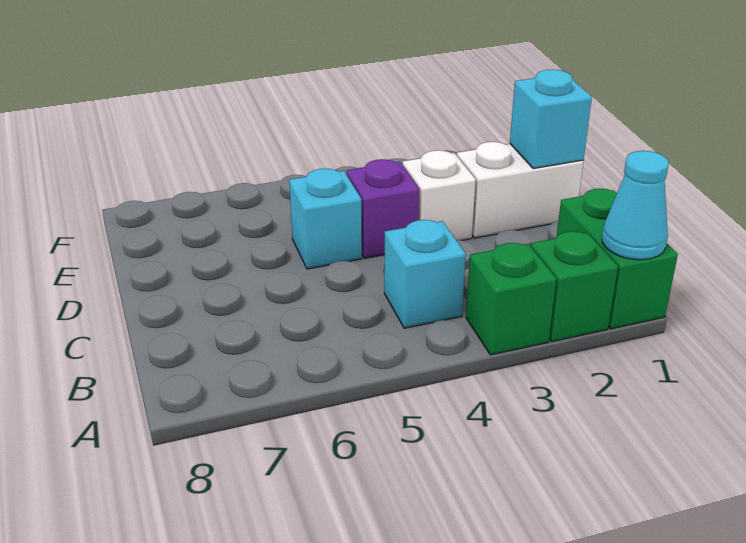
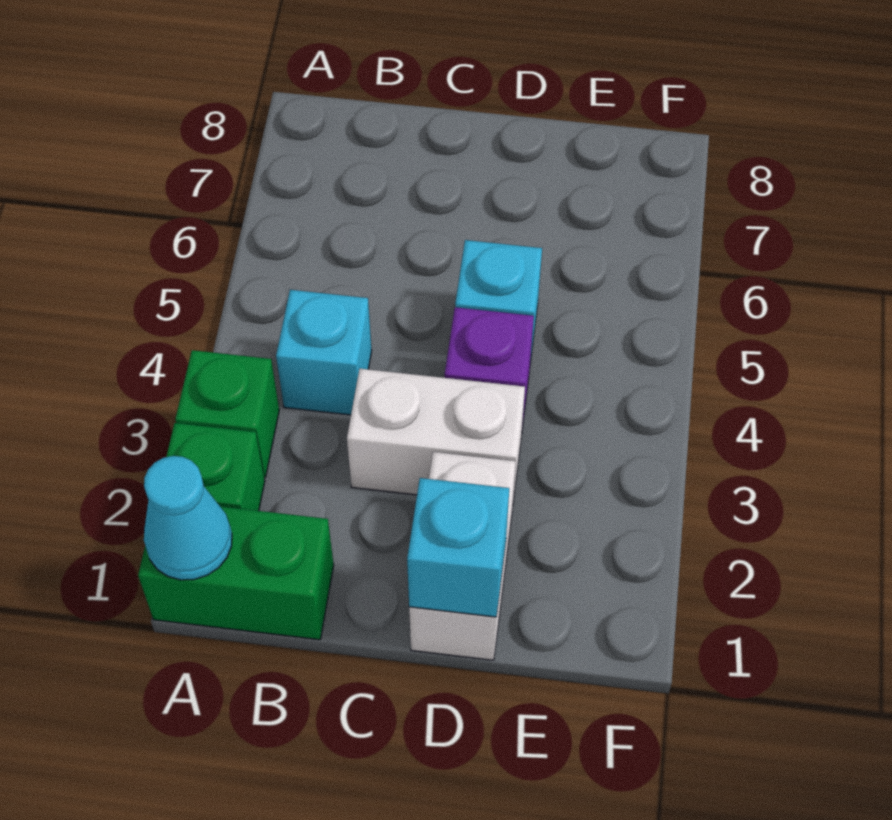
white 1x1 brick [403,150,476,240] -> white 1x2 brick [347,369,525,501]

